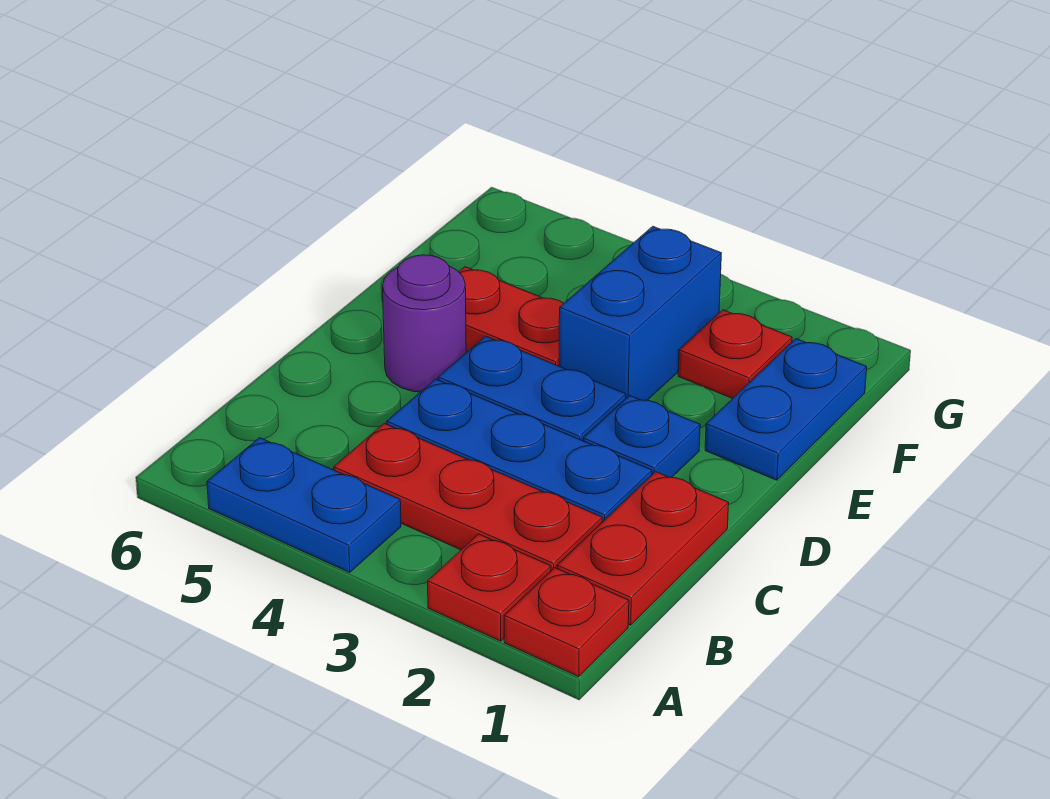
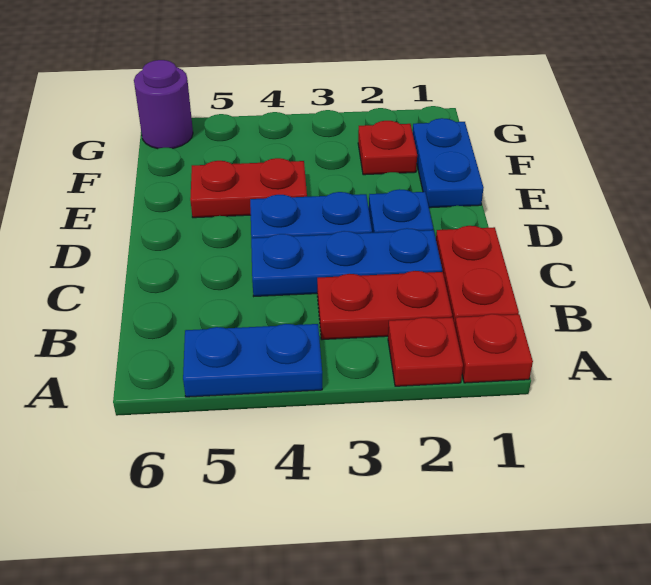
red 1x3 plate [334,423,602,571] -> red 1x2 plate [317,271,452,340]
purple 1x1 round brick [383,255,466,392] -> purple 1x1 round brick moved to [134,60,193,149]
blue 1x2 brick [559,226,721,400] -> none

